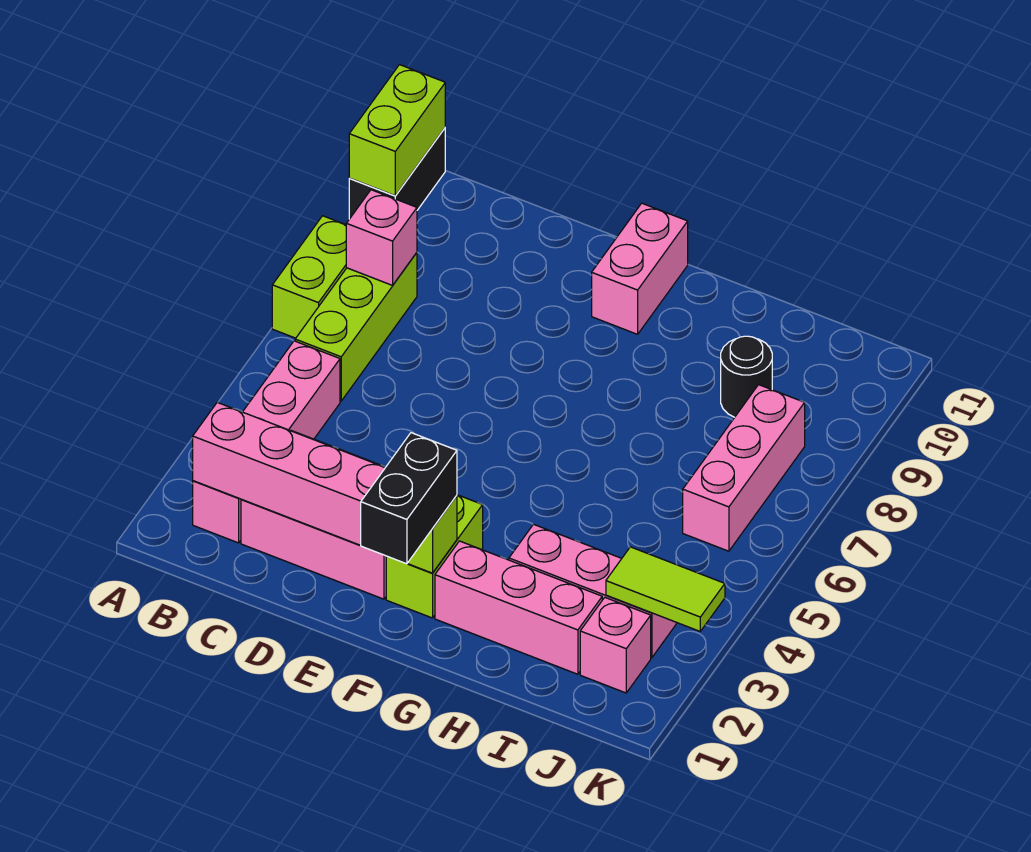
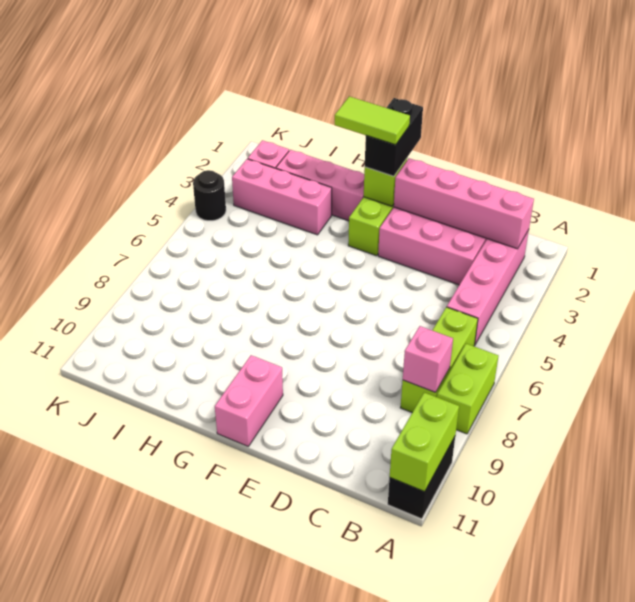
black 1x1 round brick [721,336,772,417] -> black 1x1 round brick moved to [193,170,226,221]
lime 1x2 tile [606,547,725,631] -> lime 1x2 tile moved to [335,96,410,145]
pink 1x3 brick [683,385,805,551] -> none

